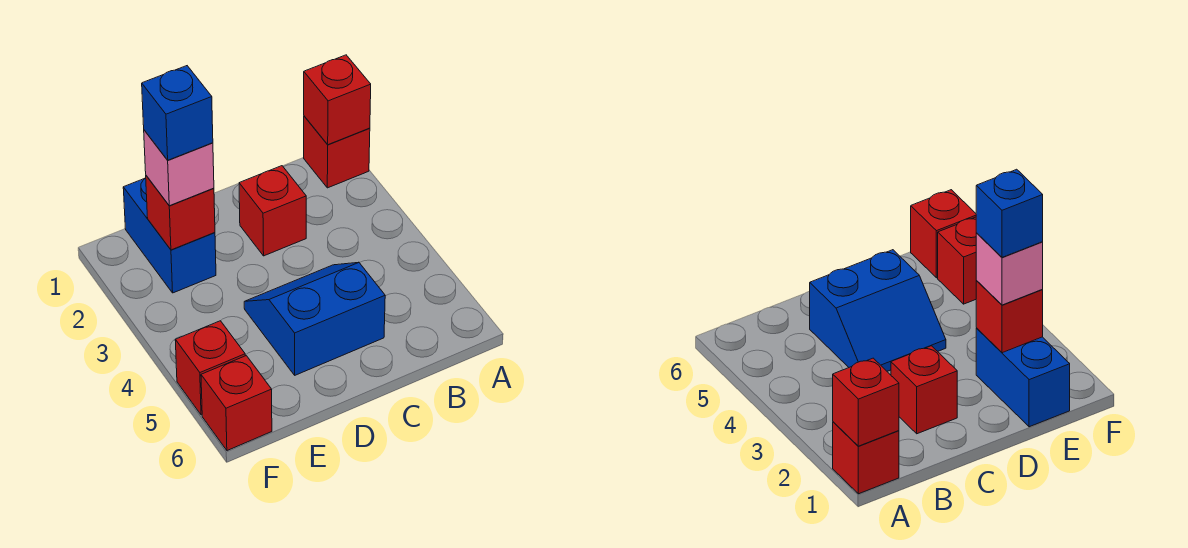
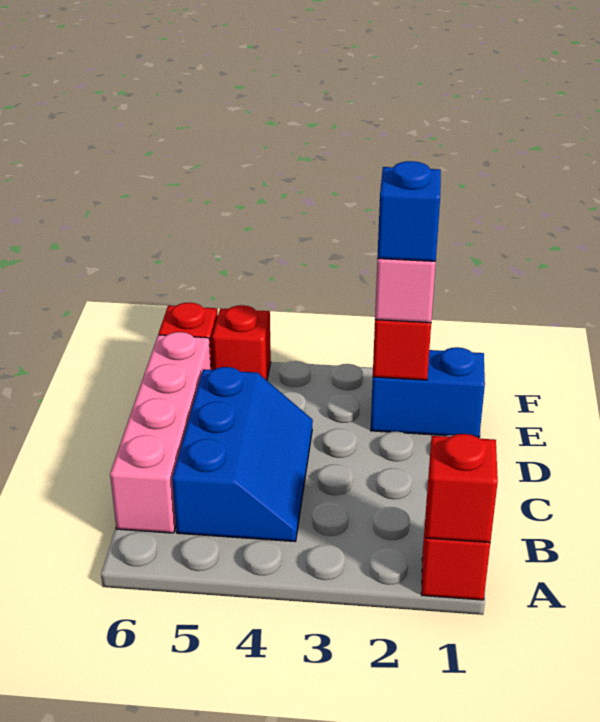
none -> pink 1x4 brick [110,332,211,533]
red 1x1 brick [239,166,306,256] -> none
blue 2x2 slope [244,262,385,375] -> blue 2x3 slope [172,367,313,542]

